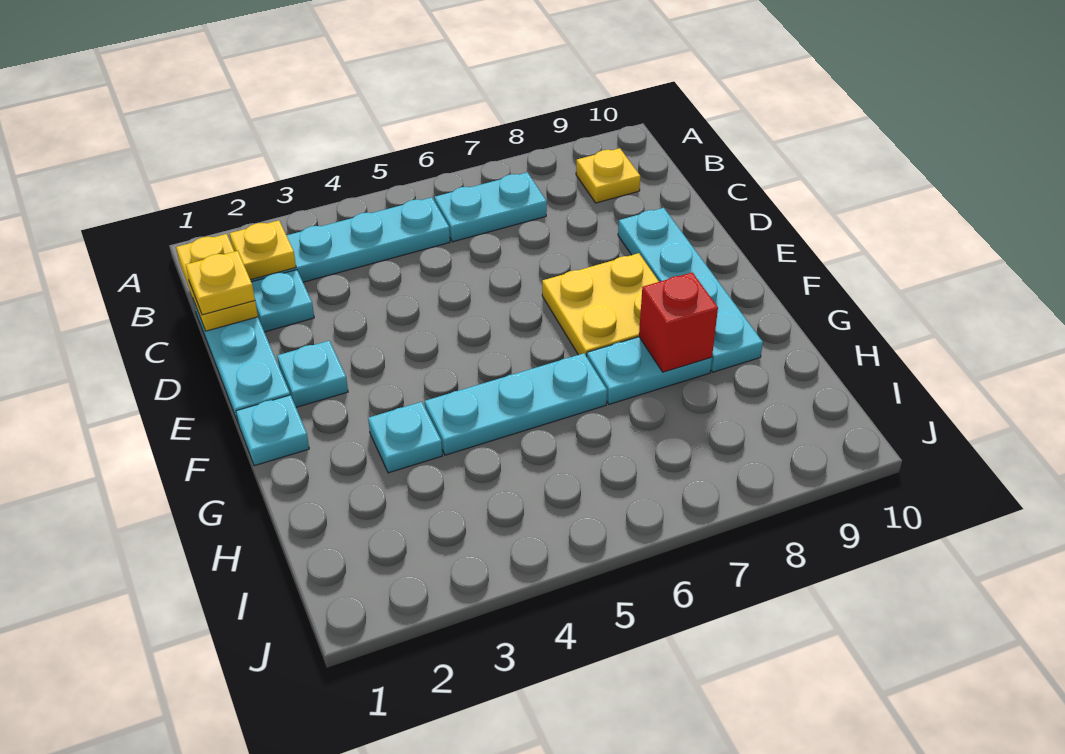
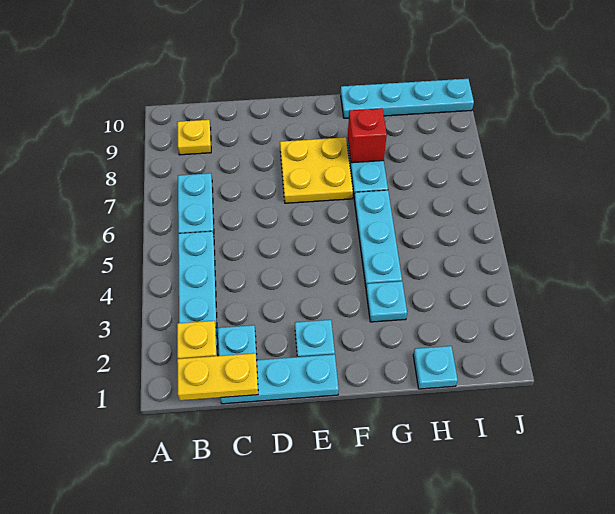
yellow 1x1 plate [186,251,255,315] -> none
cyan 1x4 plate [618,208,763,372] -> cyan 1x4 plate moved to [341,79,474,118]
cyan 1x1 plate [236,395,309,466] -> cyan 1x1 plate moved to [413,346,458,389]

